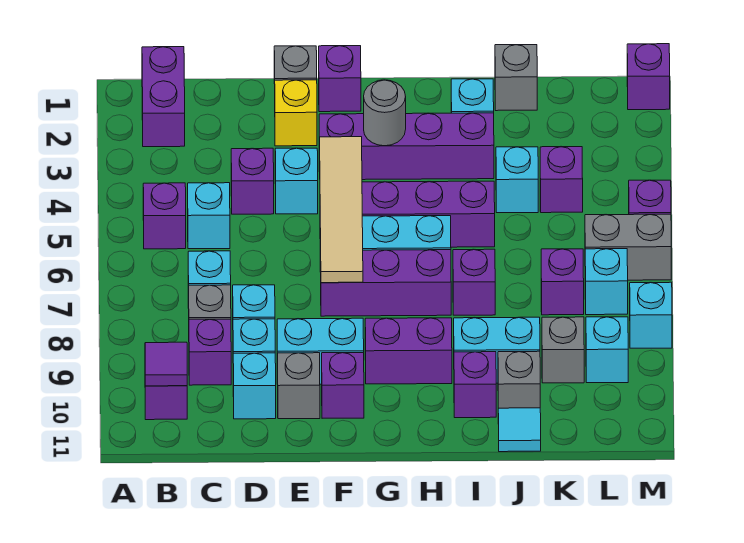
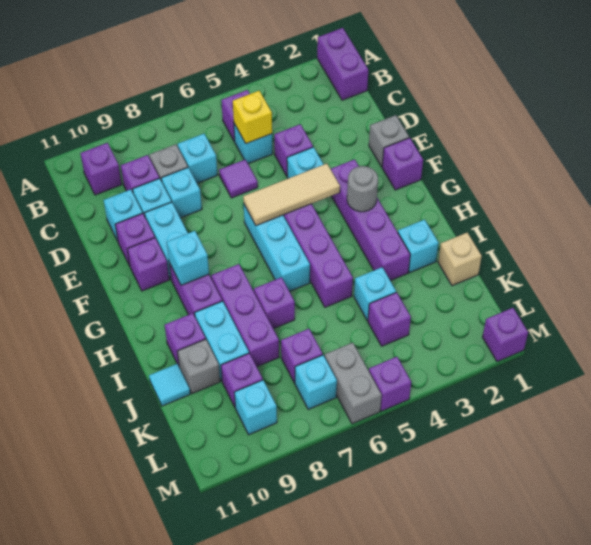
purple 1x2 brick [142,47,185,147] -> purple 1x2 brick turned to [317,28,368,100]
purple 1x1 tile [145,342,187,386] -> purple 1x1 tile moved to [219,160,258,198]
yellow 1x1 brick [275,80,317,146] -> yellow 1x1 brick moved to [233,91,272,143]
grey 1x1 brick [278,353,320,419] -> purple 1x1 brick [115,213,155,266]
tan 1x4 tile [319,137,363,283] -> tan 1x3 tile [243,164,340,226]
purple 1x3 brick [321,250,451,316] -> purple 1x3 brick moved to [211,264,279,367]
grey 1x1 brick [495,45,537,111] -> tan 1x1 brick [438,232,482,286]
grey 1x1 brick [542,317,584,383] -> purple 1x1 brick [221,353,263,407]
cyan 1x1 brick [630,282,672,348] -> cyan 1x1 brick moved to [167,231,209,285]

